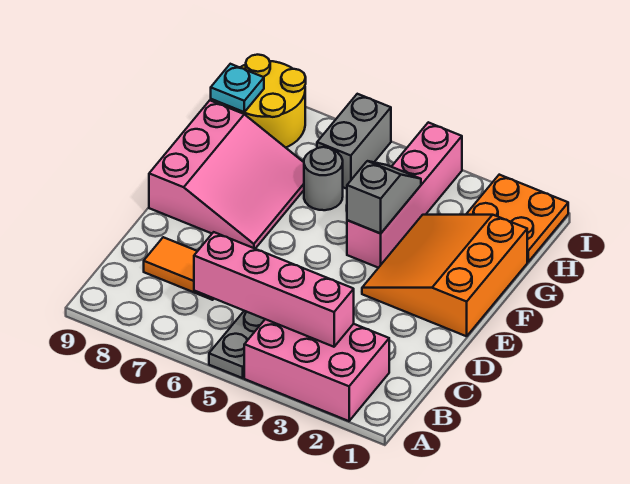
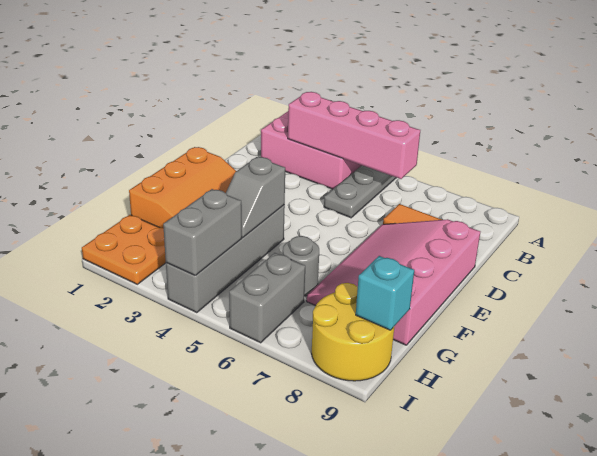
pink 3x3 slope [149,101,304,249] -> pink 3x4 slope [307,219,480,345]
pink 1x4 brick [347,122,462,268] -> grey 1x4 brick [166,205,285,313]
none -> grey 1x2 brick [163,189,242,276]
cyan 1x1 plate [211,64,264,112] -> cyan 1x1 brick [356,256,414,330]

